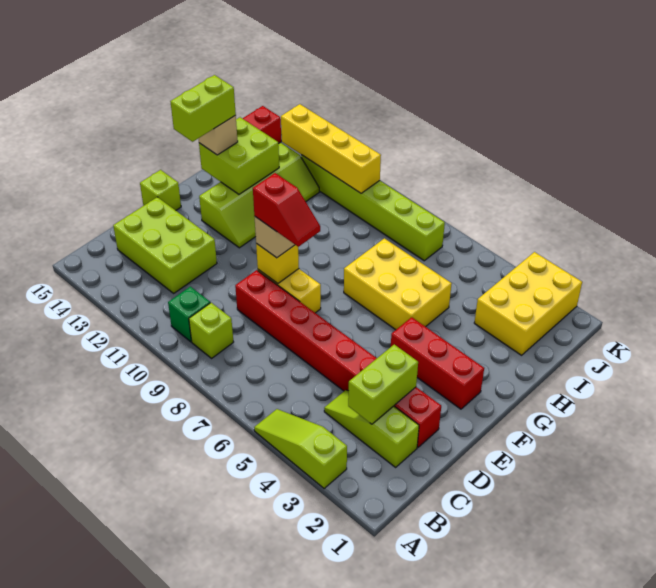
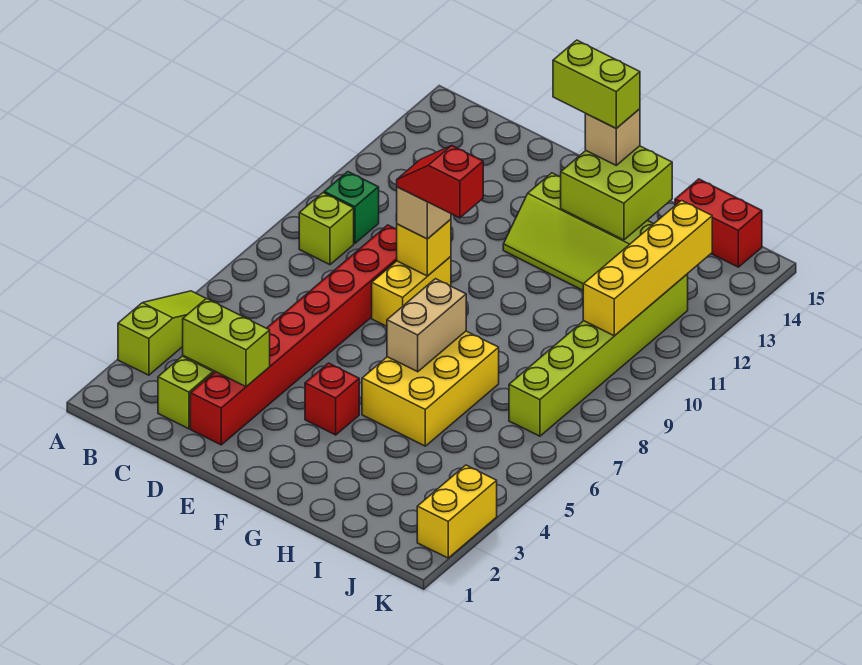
lime 2x3 brick [113,197,217,293] -> none
red 1x2 slope [253,173,320,247] -> red 1x2 slope turned to [397,146,483,218]
lime 1x1 brick [140,170,181,210] -> none
red 1x3 brick [391,317,484,409] -> red 1x1 brick [305,363,359,435]
none -> tan 1x2 brick [387,279,466,372]
yellow 2x3 brick [474,252,582,355] -> yellow 1x2 brick [417,465,497,558]

